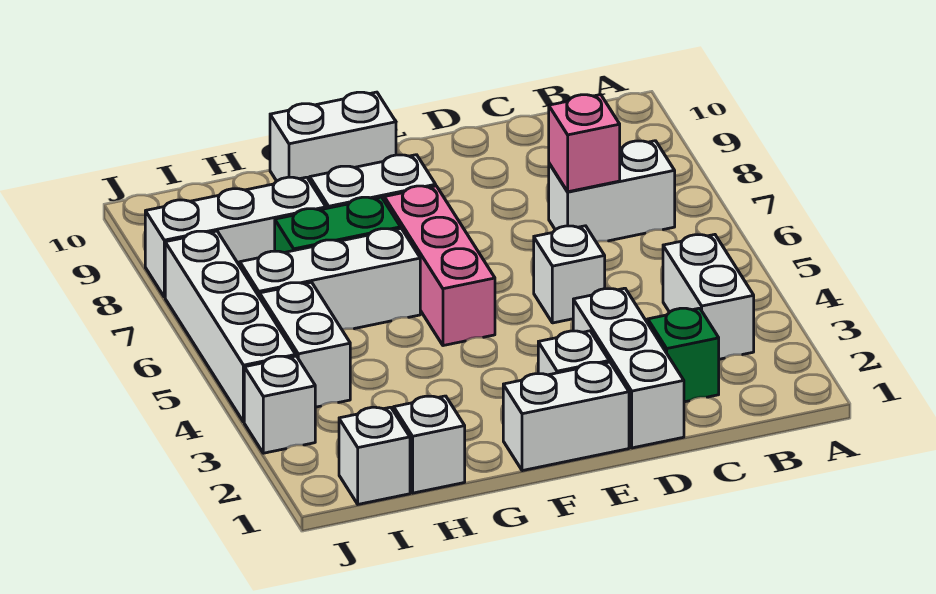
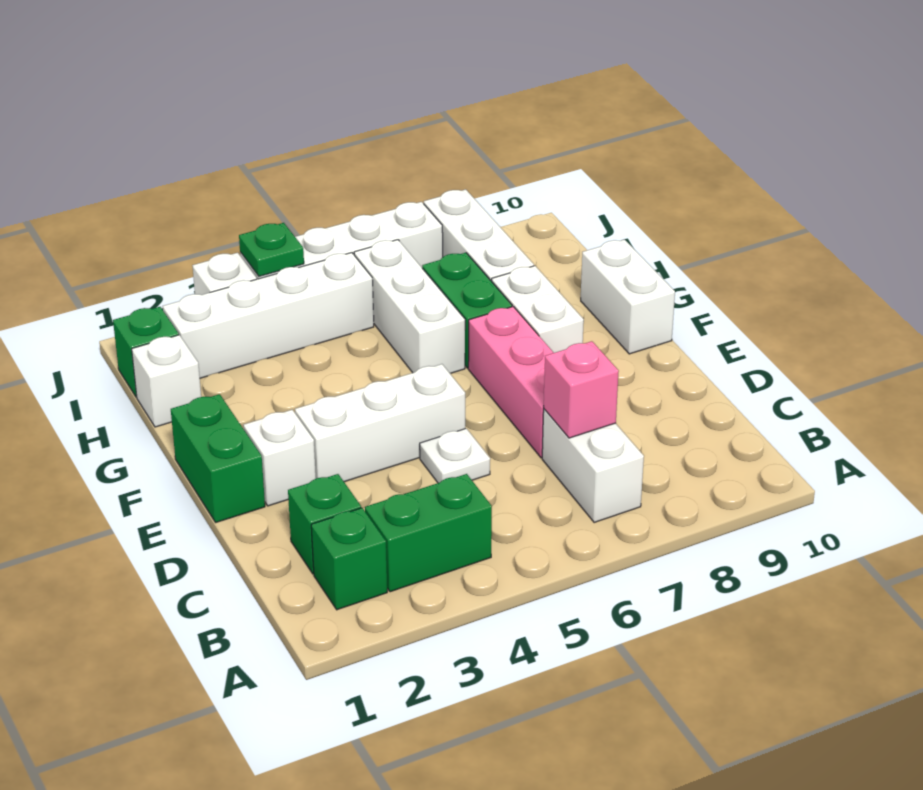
none -> green 1x1 brick [311,508,387,610]
white 1x2 brick [663,235,754,359] -> green 1x2 brick [365,474,492,592]
white 1x3 brick [573,288,684,448] -> white 1x3 brick moved to [295,364,465,482]
white 1x1 brick [534,226,605,323] -> white 1x1 plate [420,428,490,483]
white 1x2 brick [503,362,629,471] -> green 1x2 brick [171,394,265,522]
pink 1x3 brick [384,186,495,346] -> pink 1x3 brick turned to [468,307,554,458]
white 1x1 brick [339,407,410,504] -> green 1x1 brick [113,307,179,397]
white 1x2 brick [260,282,350,407] -> white 1x4 brick [163,253,374,378]
none -> green 1x1 plate [239,223,304,276]

